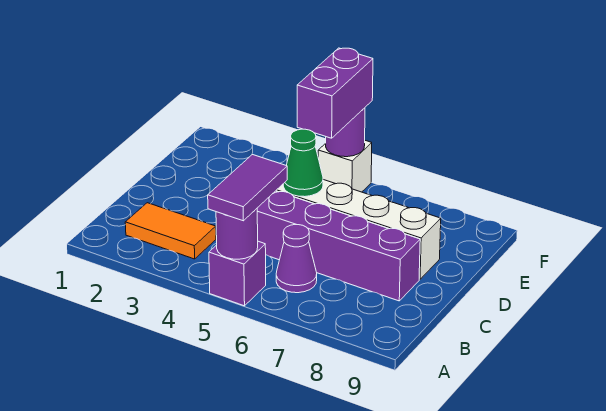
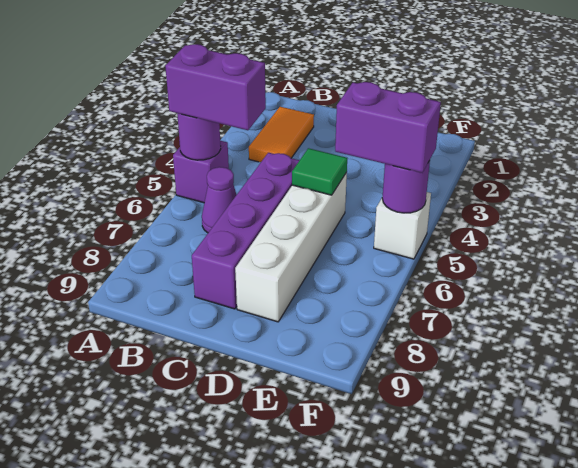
purple 1x2 tile [208,155,287,221] -> purple 1x2 brick [165,44,266,130]
green 1x1 cone [283,129,323,197] -> green 1x1 tile [292,148,347,195]

